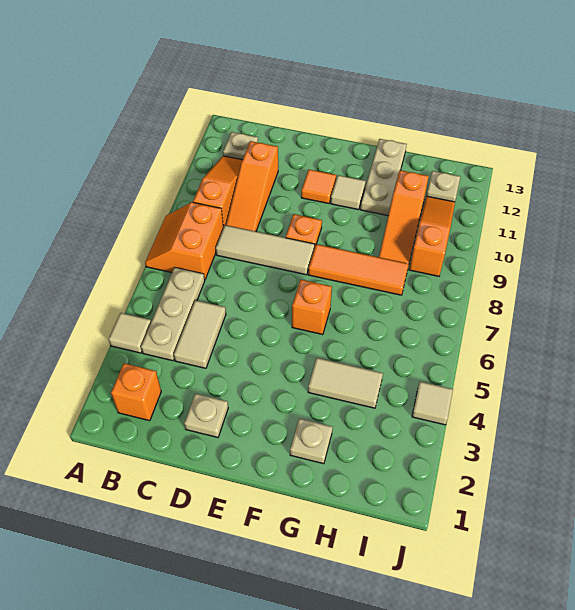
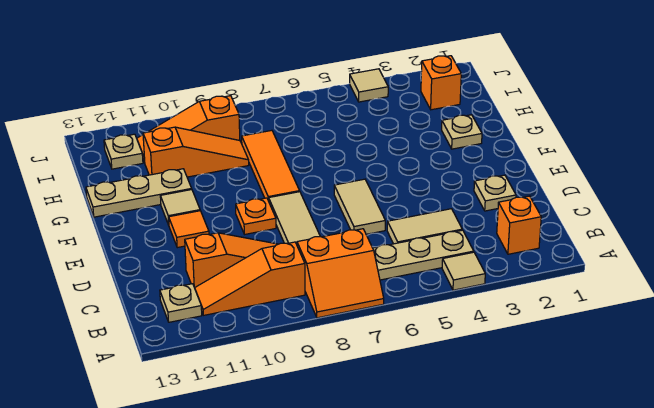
orange 1x1 brick [292,280,332,335] -> orange 1x1 brick moved to [421,56,461,110]
tan 1x2 tile [308,358,383,408] -> tan 1x2 tile moved to [334,179,385,234]

